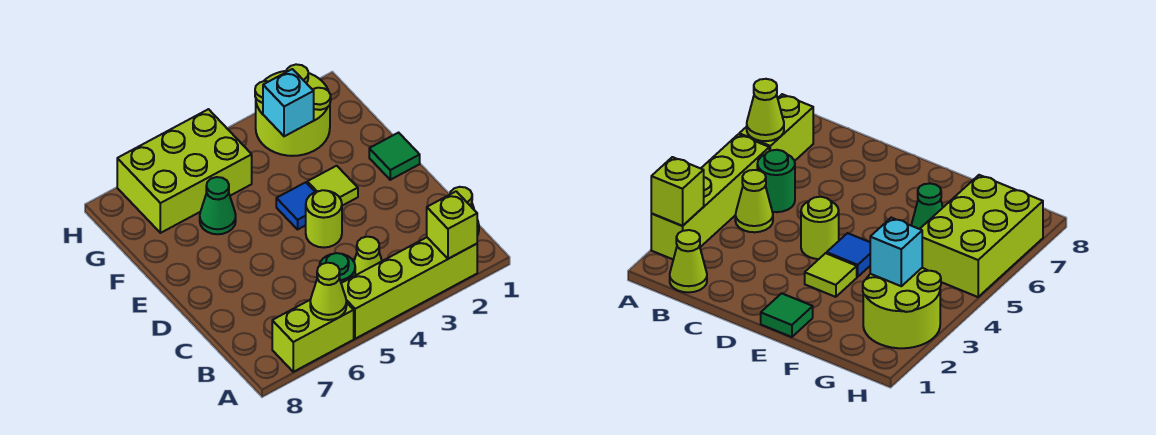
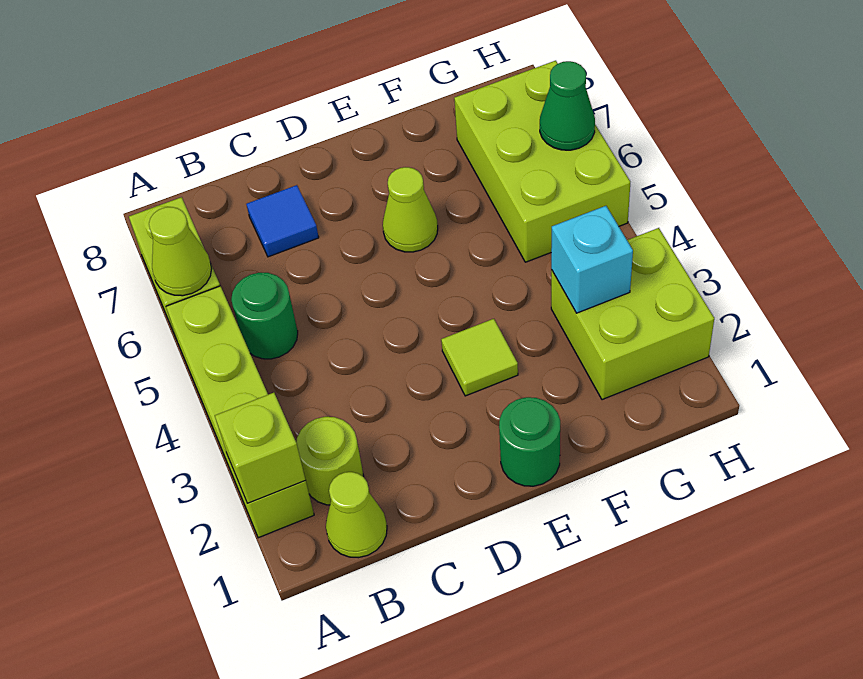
lime 1x1 cone [354,237,382,275] -> lime 1x1 cone moved to [383,167,438,252]
lime 1x1 round brick [306,190,342,248] -> lime 1x1 round brick moved to [296,417,364,505]
green 1x1 tile [369,133,420,180] -> green 1x1 round brick [499,397,560,486]
blue 1x1 tile [276,182,315,229] -> blue 1x1 tile moved to [246,185,319,257]
green 1x1 cone [200,177,236,234] -> green 1x1 cone moved to [540,61,595,150]
lime 2x2 round brick [255,64,331,156] -> lime 2x2 brick [551,228,714,400]

